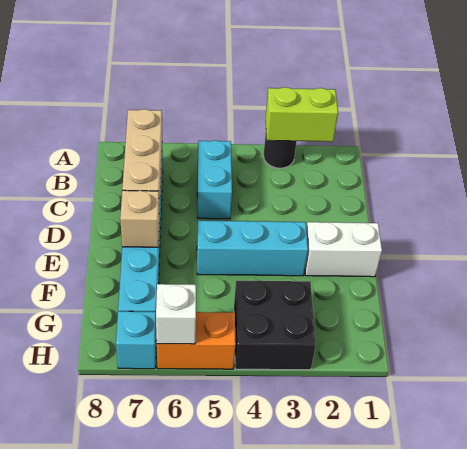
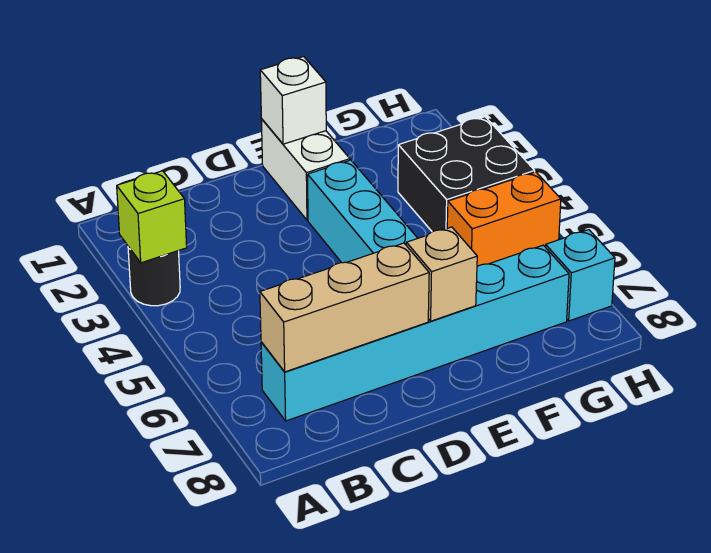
lime 1x2 brick [266,87,338,142] -> lime 1x1 brick [117,171,187,263]
cyan 1x2 brick [197,140,232,219] -> none
orange 1x2 brick [157,312,236,369] -> orange 1x2 brick turned to [447,172,561,266]
white 1x1 brick [156,284,196,344] -> white 1x1 brick moved to [260,57,326,144]

